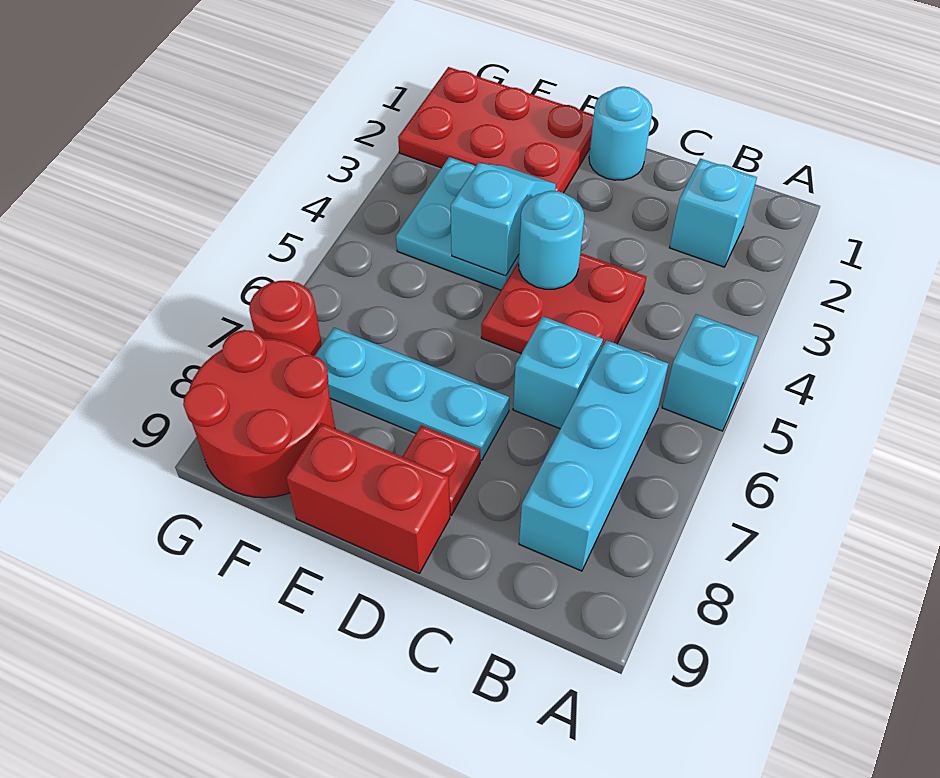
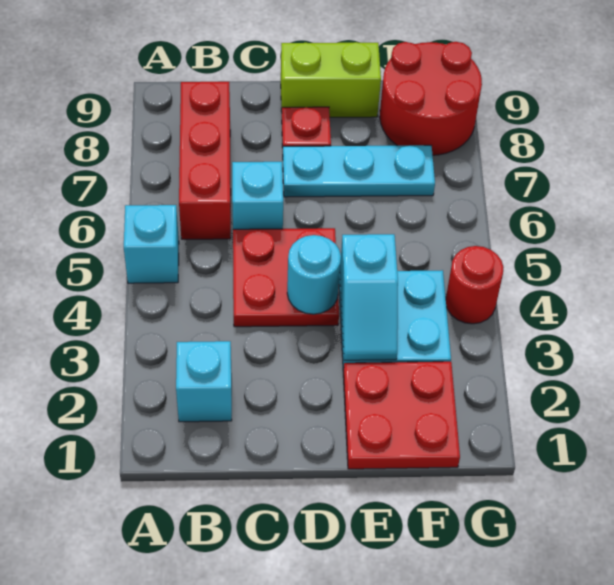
cyan 1x3 brick [519,340,668,571] -> red 1x3 brick [179,82,231,239]
cyan 1x1 round brick [589,87,652,180] -> none
red 1x2 brick [286,423,450,573] -> lime 1x2 brick [281,42,381,117]
red 2x3 plate [398,67,594,193] -> red 2x2 plate [343,362,460,469]
red 1x1 round brick [249,281,322,356] -> red 1x1 round brick moved to [446,246,504,324]

